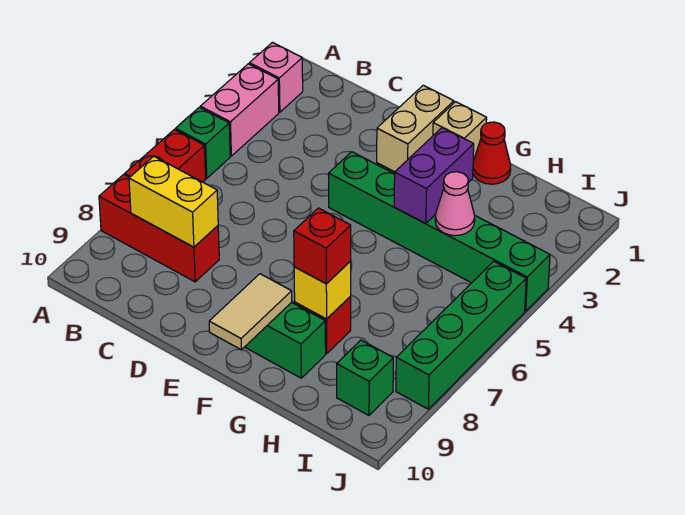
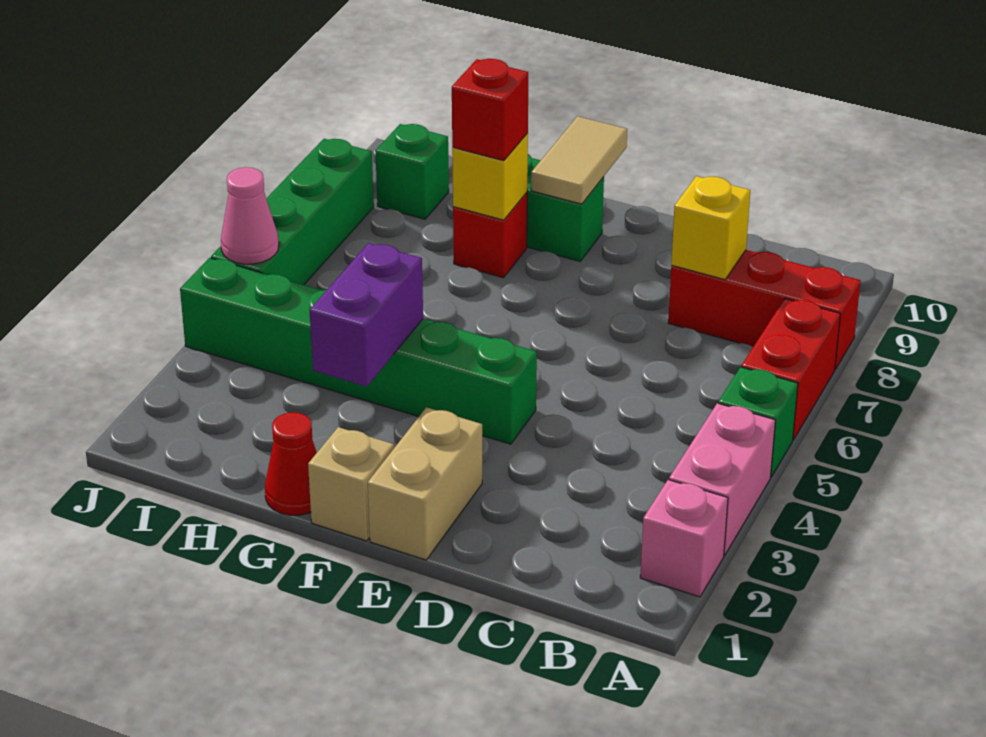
yellow 1x2 brick [129,156,218,247] -> yellow 1x1 brick [671,176,750,280]
pink 1x1 cone [435,172,475,236] -> pink 1x1 cone moved to [221,167,279,264]

